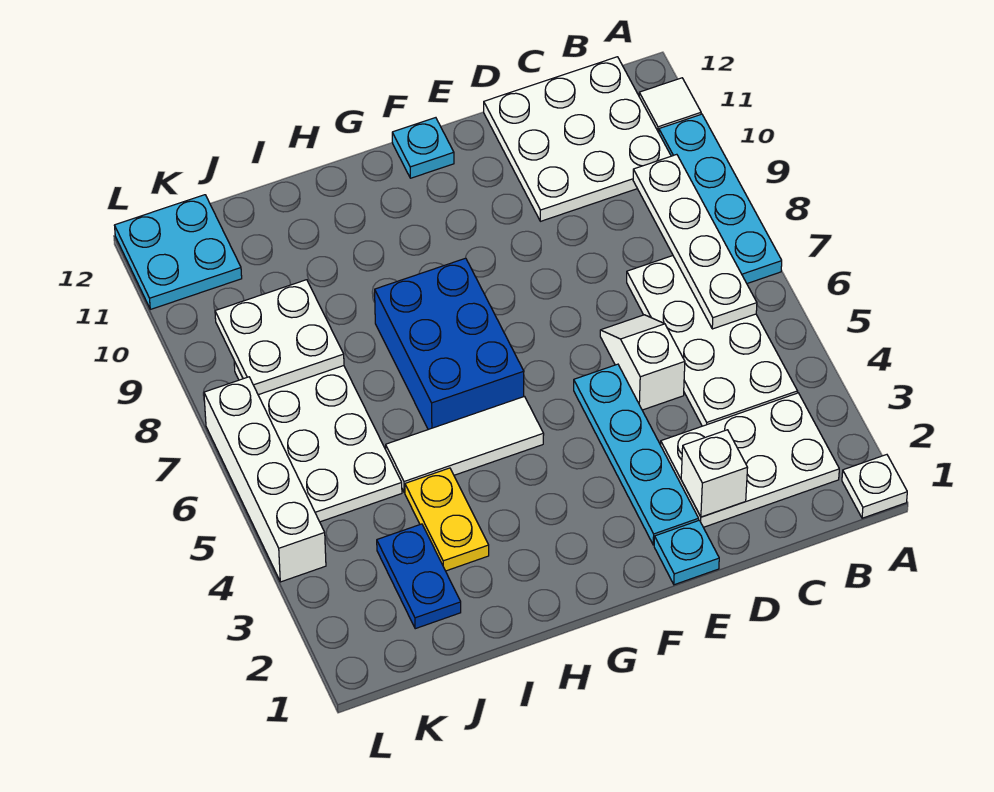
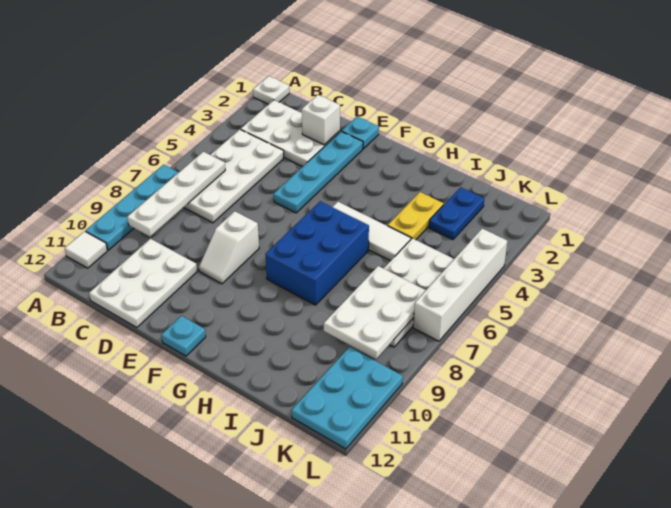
white 3x3 plate [484,57,671,221] -> white 2x3 plate [89,239,197,328]
white 1x2 slope [600,315,685,410] -> white 1x2 slope moved to [199,211,259,284]
white 2x2 plate [215,280,344,395] -> white 2x3 plate [324,266,426,359]
cyan 2x2 plate [115,195,242,309] -> cyan 2x3 plate [291,347,403,449]

